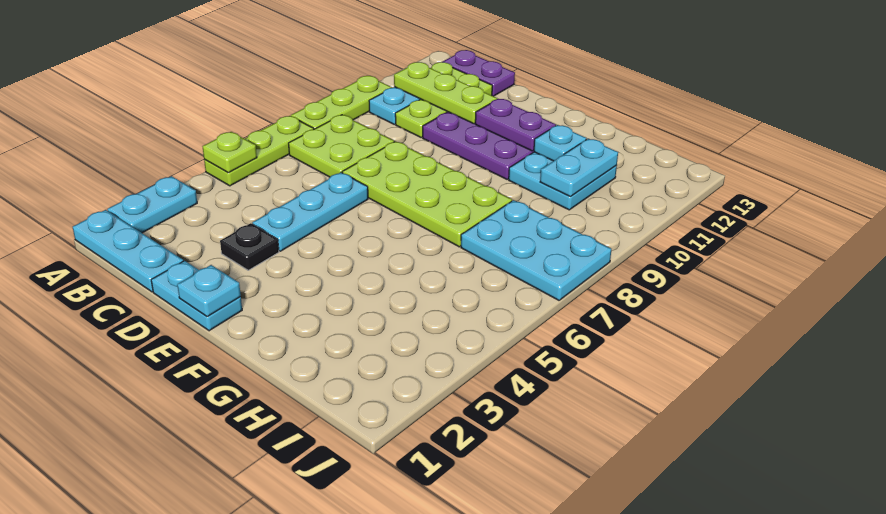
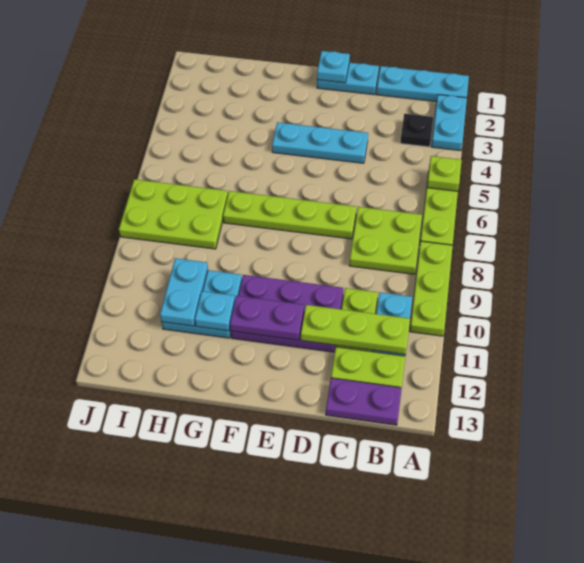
black 1x1 plate [220,223,279,270] -> black 1x1 plate moved to [400,114,434,147]
cyan 1x3 plate [252,172,368,251] -> cyan 1x3 plate turned to [272,122,368,163]
lime 2x4 plate [342,141,512,247] -> lime 1x4 plate [223,191,356,239]
cyan 2x3 plate [461,200,611,300] -> lime 2x3 plate [119,179,228,249]

